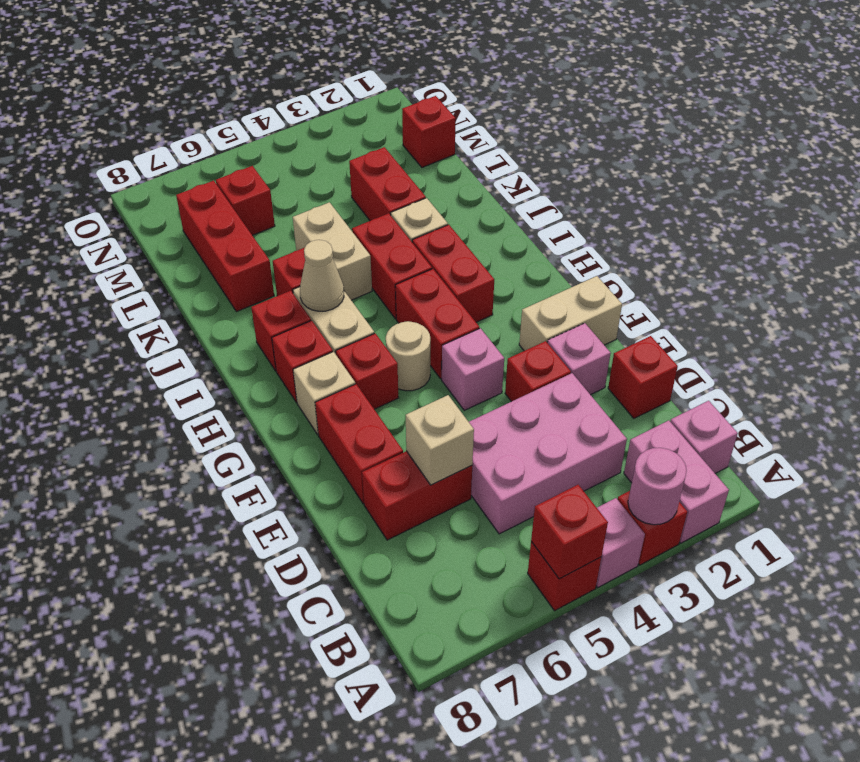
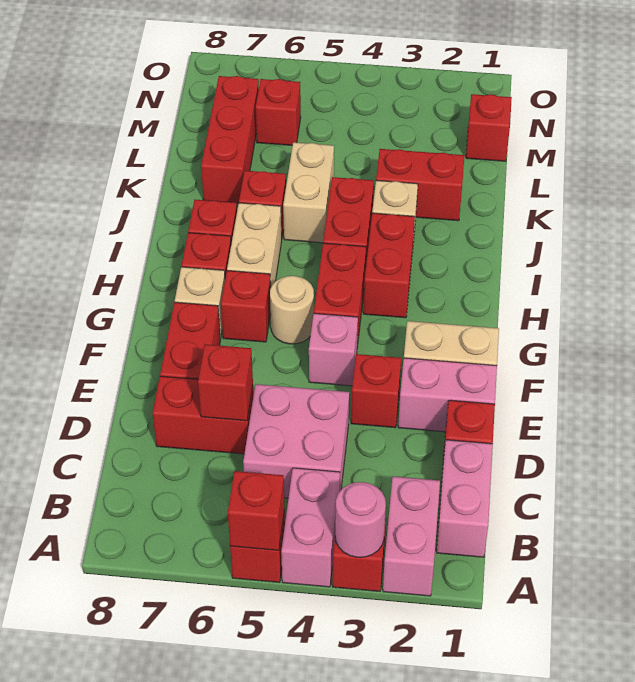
pink 1x1 brick [596,498,645,587] -> pink 1x2 brick [281,468,340,587]
pink 1x1 brick [670,401,738,473] -> pink 1x2 brick [437,440,493,557]
pink 2x3 brick [469,373,627,534] -> pink 2x2 brick [243,384,349,498]
tan 1x1 brick [406,395,474,485] -> red 1x1 brick [198,344,253,421]
pink 1x1 brick [547,323,611,395] -> pink 1x2 brick [398,358,497,432]
tan 1x1 cone [300,240,344,311] -> none
red 1x2 brick [349,147,426,221] -> red 1x2 brick turned to [376,149,465,221]

